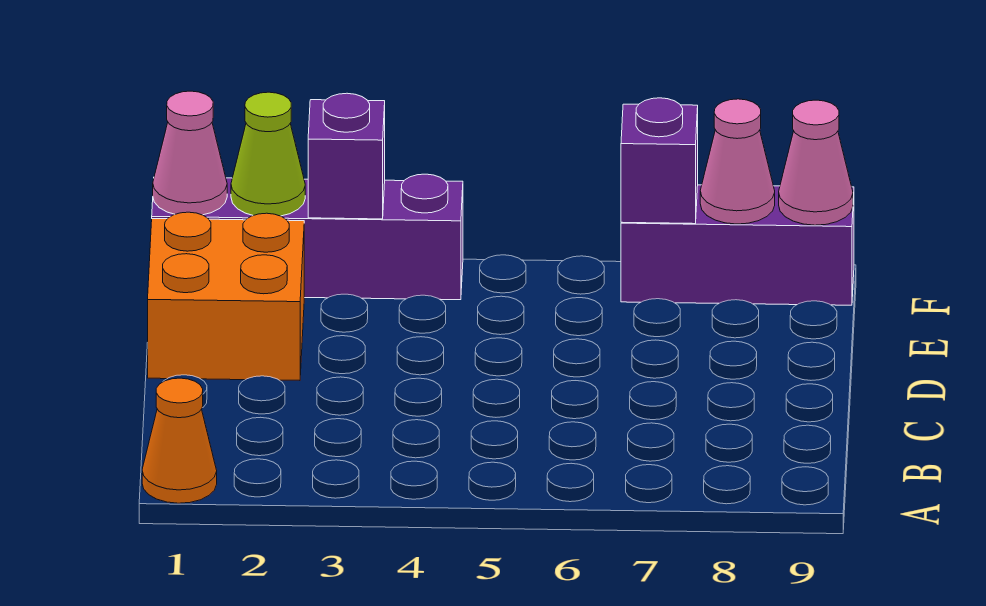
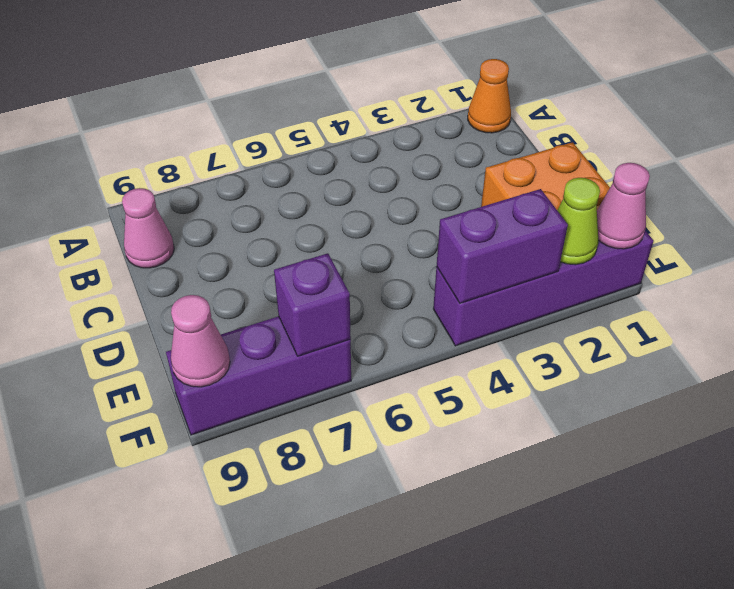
purple 1x1 brick [308,93,385,219] -> purple 1x2 brick [437,189,568,303]
pink 1x1 cone [700,99,775,224] -> pink 1x1 cone moved to [122,188,174,268]

